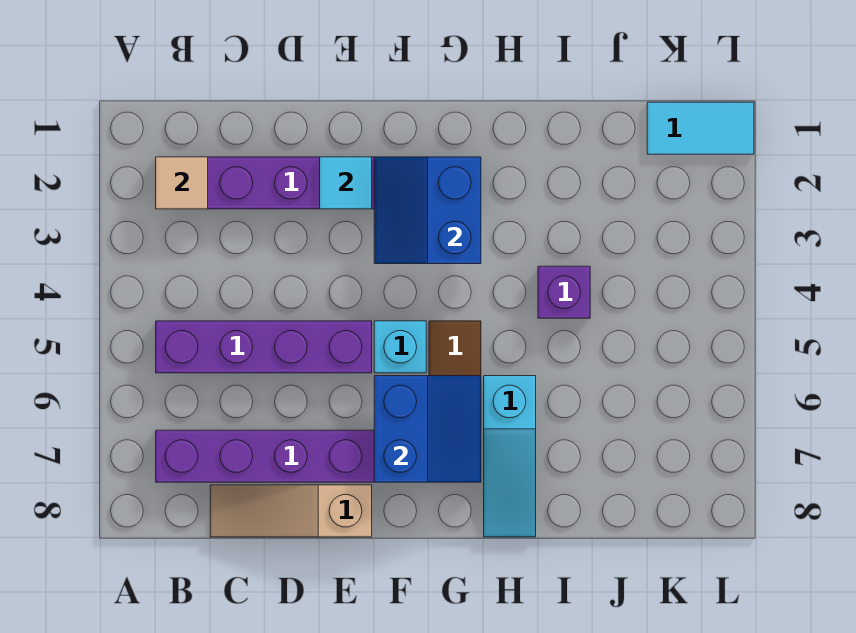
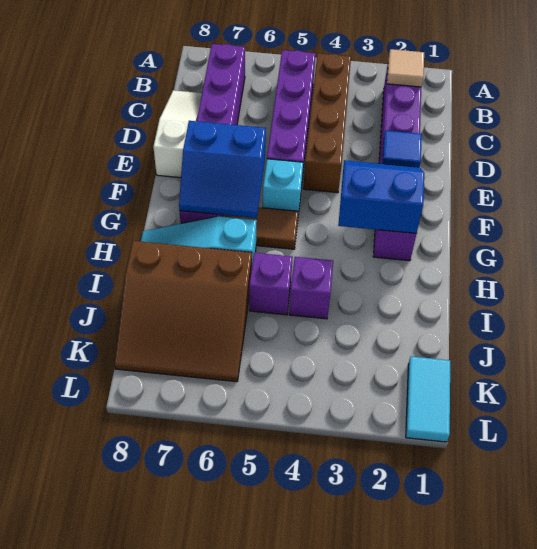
none -> brown 1x4 brick [303,53,351,193]
tan 1x3 slope [210,485,372,537] -> white 1x3 slope [153,90,202,178]
cyan 1x1 tile [320,157,372,209] -> blue 1x1 tile [382,130,422,167]
none -> purple 1x1 brick [249,253,293,315]
none -> brown 3x3 slope [115,241,252,382]

